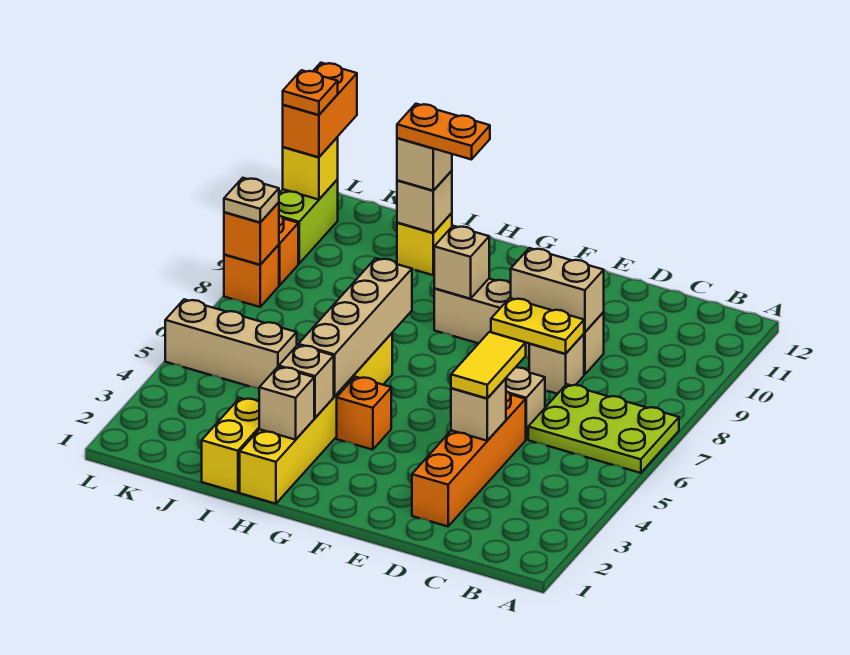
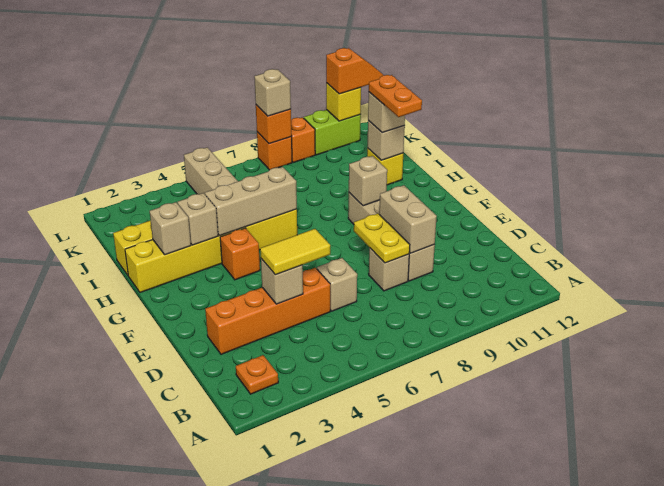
lime 2x3 plate [528,384,679,473] -> none
tan 1x4 brick [298,258,412,396] -> tan 1x3 brick [205,167,297,236]
tan 1x1 plate [224,178,279,222] -> tan 1x1 brick [254,69,291,116]
orange 1x2 brick [283,63,357,157] -> orange 1x2 slope [326,48,383,94]
orange 1x1 plate [283,70,338,115] -> orange 1x1 plate moved to [236,355,278,394]

